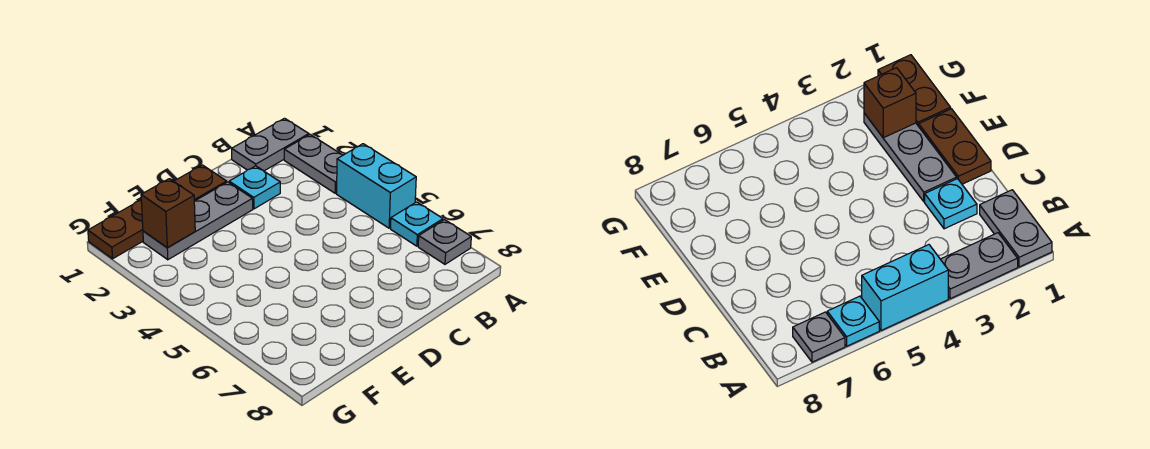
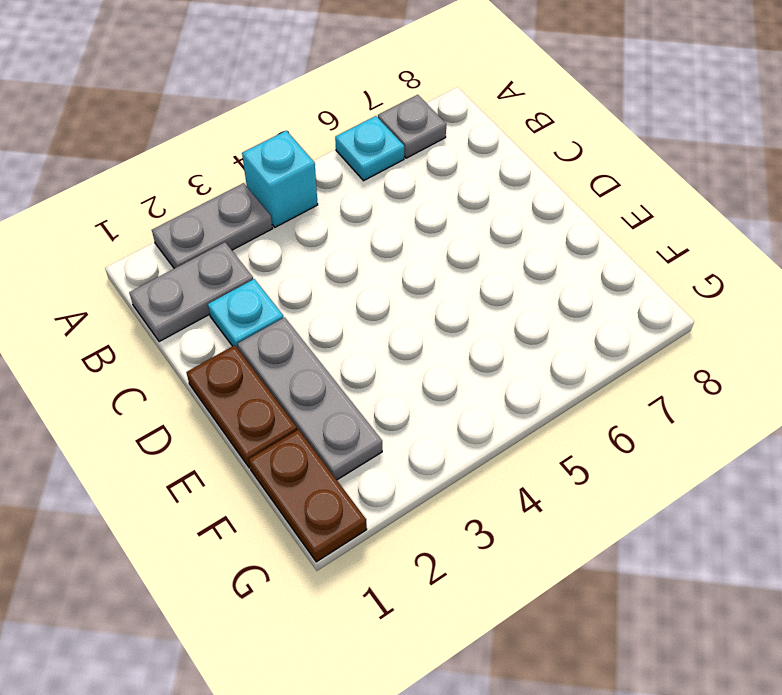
grey 1x2 plate [232,118,309,171] -> grey 1x2 plate turned to [129,242,253,342]
cyan 1x2 brick [337,144,416,228] -> cyan 1x1 brick [242,131,318,227]
brown 1x1 brick [141,179,195,248] -> none

